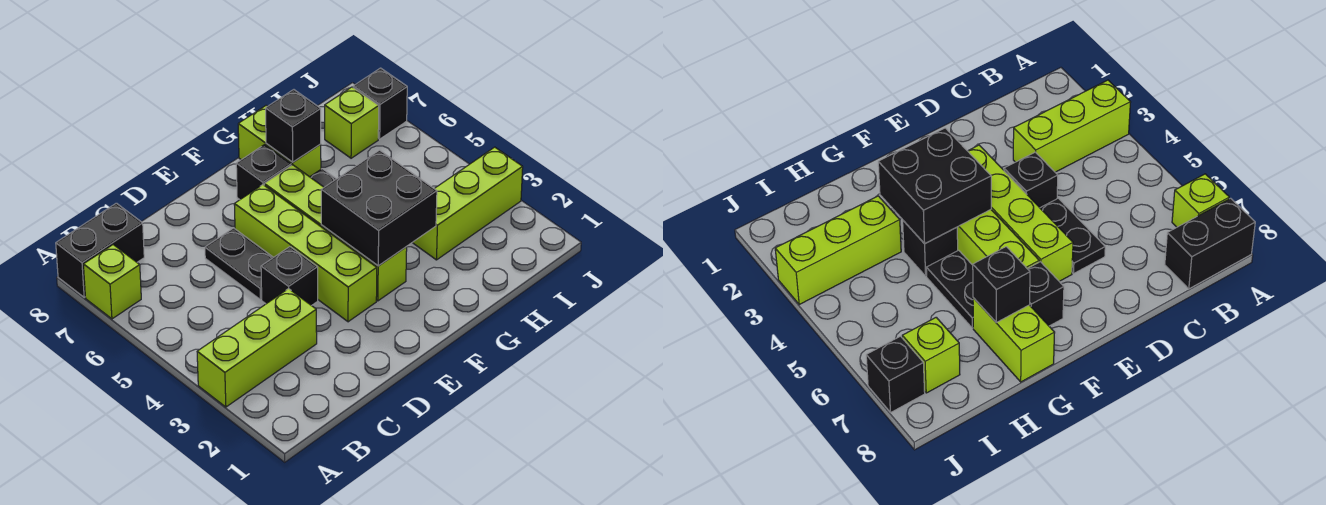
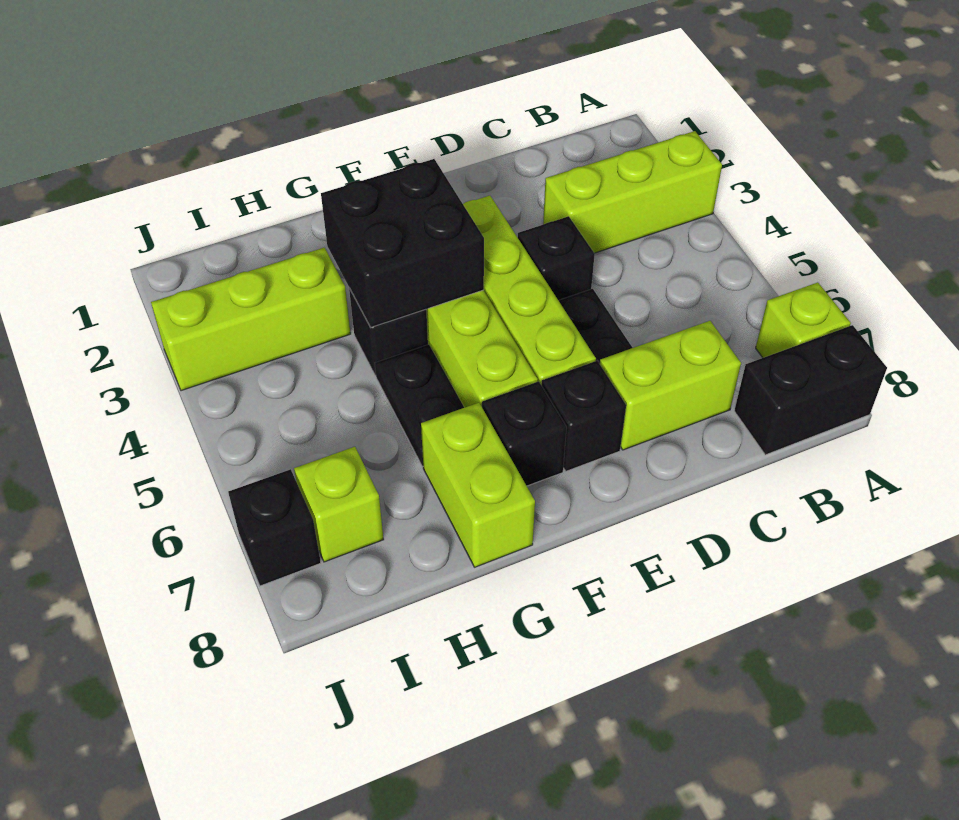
none -> lime 1x2 brick [600,321,741,450]
black 1x1 brick [266,90,321,162] -> black 1x1 brick moved to [542,361,626,471]

